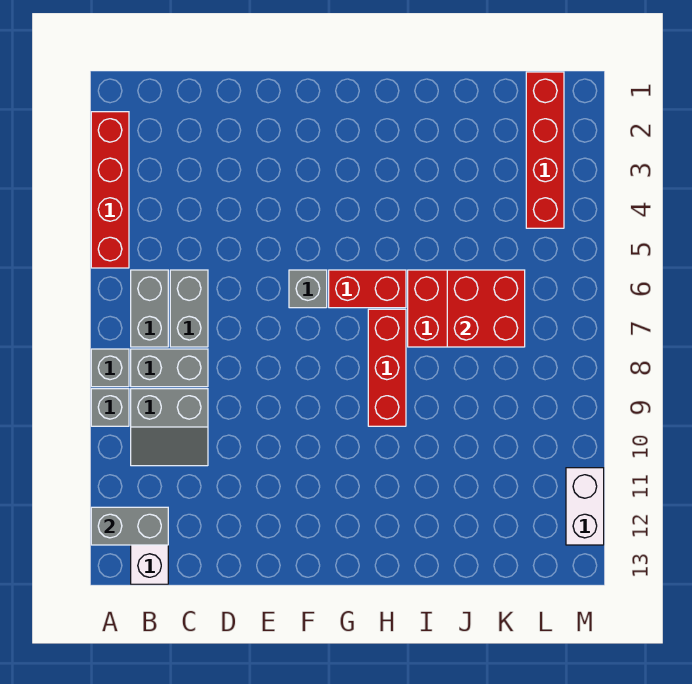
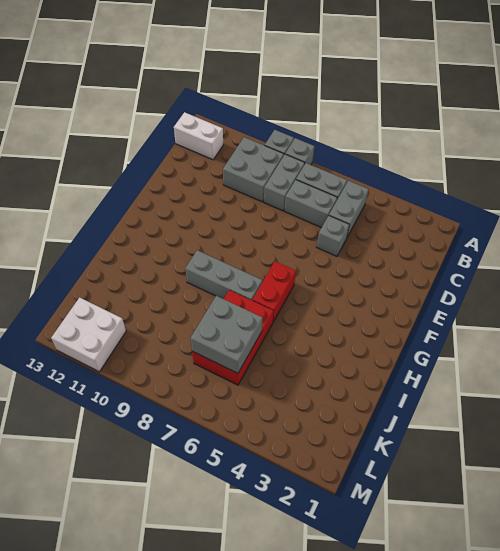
red 1x4 brick [91,112,129,268] -> none
grey 1x2 brick [91,507,168,545] -> grey 1x2 brick moved to [329,181,369,237]
grey 2x2 slope [131,389,208,466] -> grey 2x2 brick [223,137,284,202]
grey 1x1 brick [289,270,327,308] -> grey 1x1 brick moved to [317,216,350,256]
red 1x3 brick [368,309,406,426] -> grey 1x3 brick [185,250,262,300]
red 2x2 brick [447,270,525,347] -> grey 2x2 brick [191,296,263,373]
red 1x4 brick [526,72,564,228] -> none
white 1x2 brick [566,468,604,545] -> white 2x2 brick [51,297,126,372]

